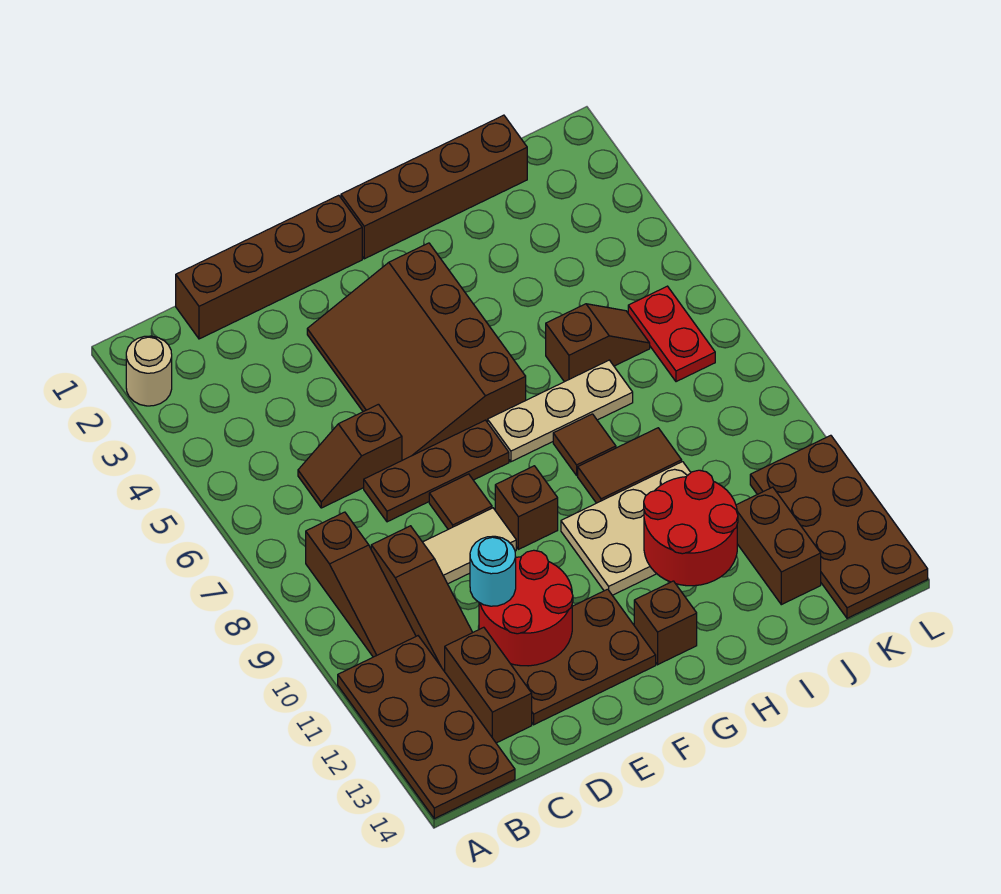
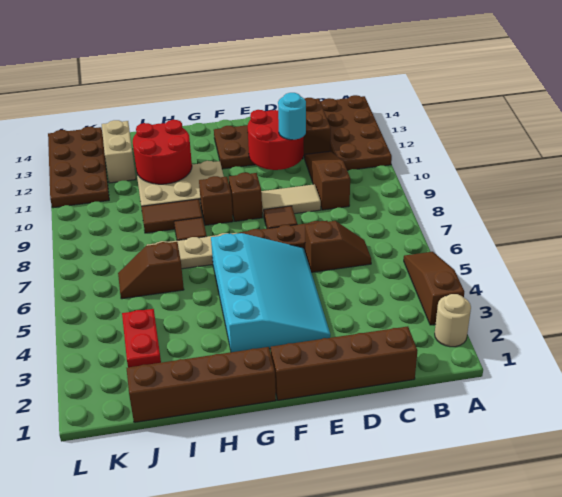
brown 1x3 slope [306,512,416,657] -> brown 1x3 slope moved to [404,252,464,325]
brown 3x4 slope [307,243,526,460] -> cyan 3x4 slope [211,233,330,352]
brown 1x1 brick [634,581,697,665] -> brown 1x1 brick moved to [199,176,233,225]
brown 1x2 brick [736,487,821,605] -> tan 1x2 brick [102,120,136,183]
red 1x2 plate [628,286,715,382] -> red 1x2 plate moved to [122,309,161,367]

